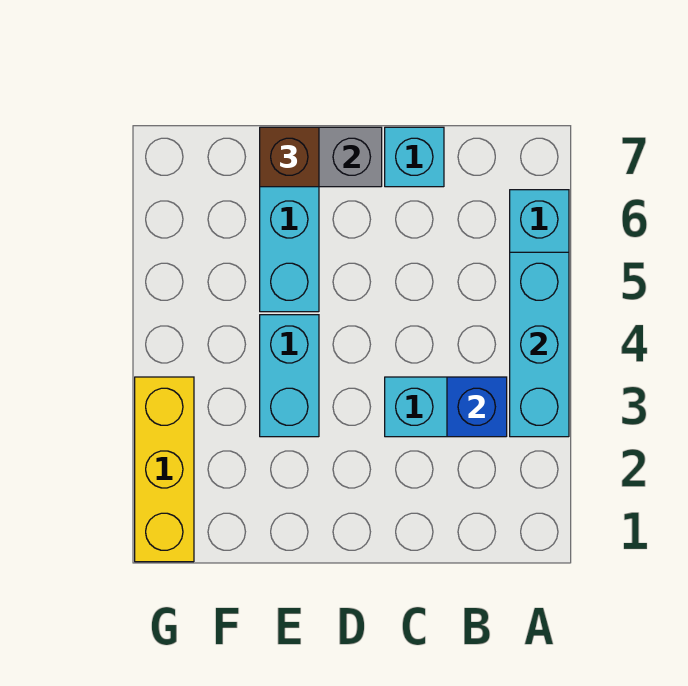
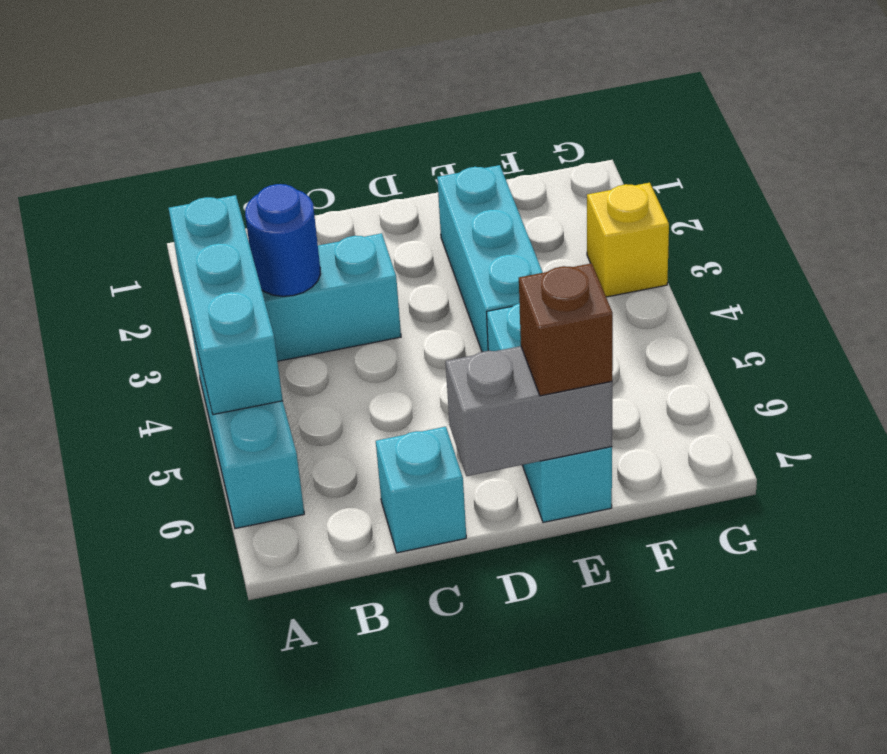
blue 1x1 brick [447,377,507,437] -> blue 1x1 round brick [245,184,321,296]
cyan 1x2 brick [260,315,319,437] -> cyan 1x3 brick [437,165,543,352]
yellow 1x3 brick [135,377,194,562] -> yellow 1x1 brick [587,183,669,297]

